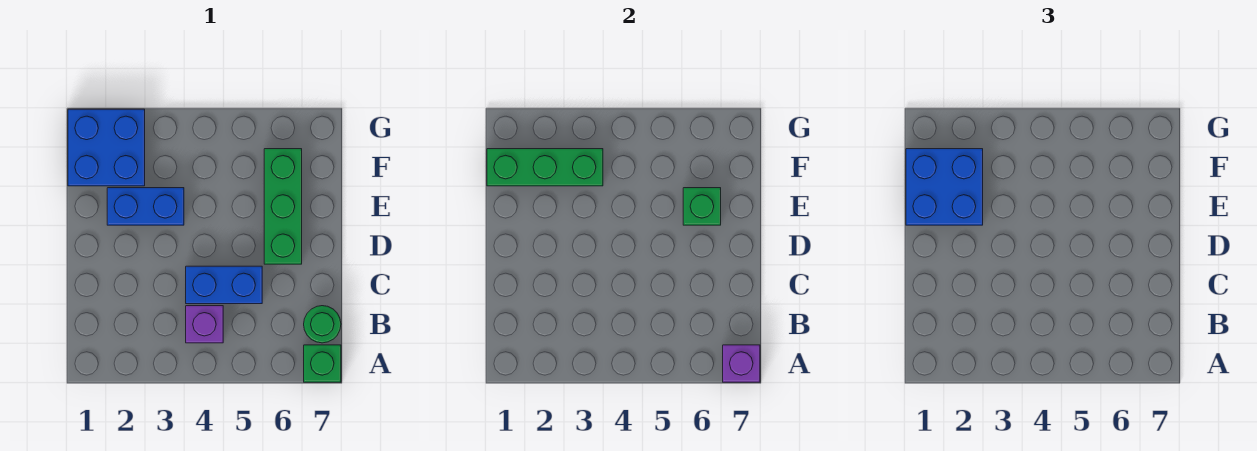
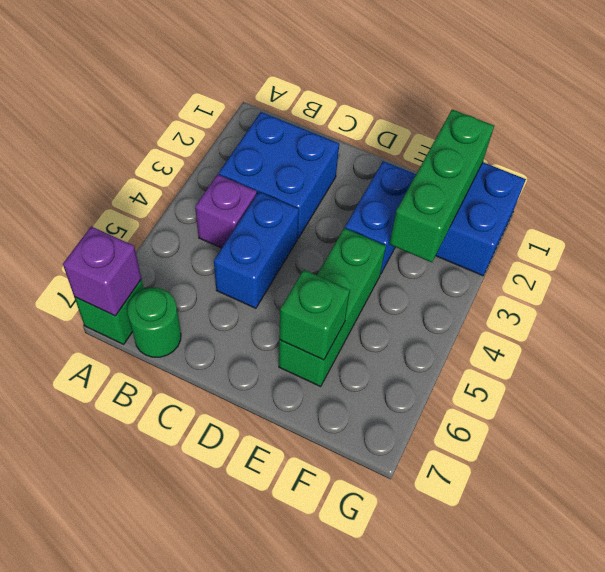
green 1x3 brick [264,149,302,264] -> green 1x3 brick turned to [279,228,386,387]
blue 2x2 brick [906,149,983,225] -> blue 2x2 brick moved to [219,112,339,239]

